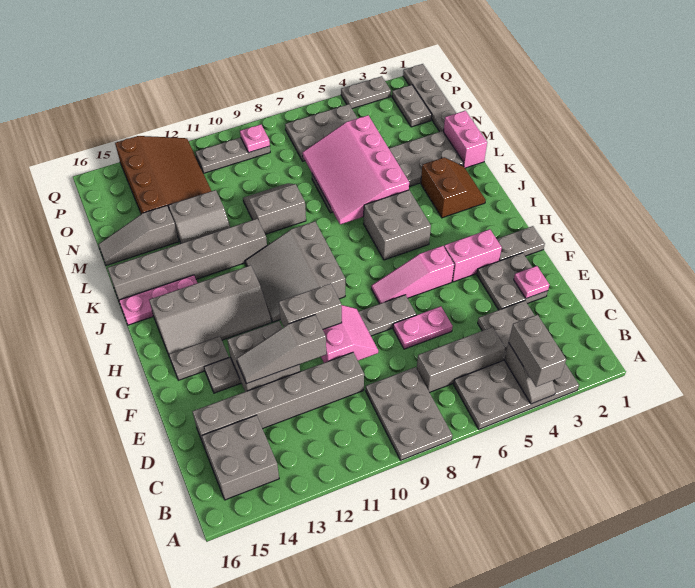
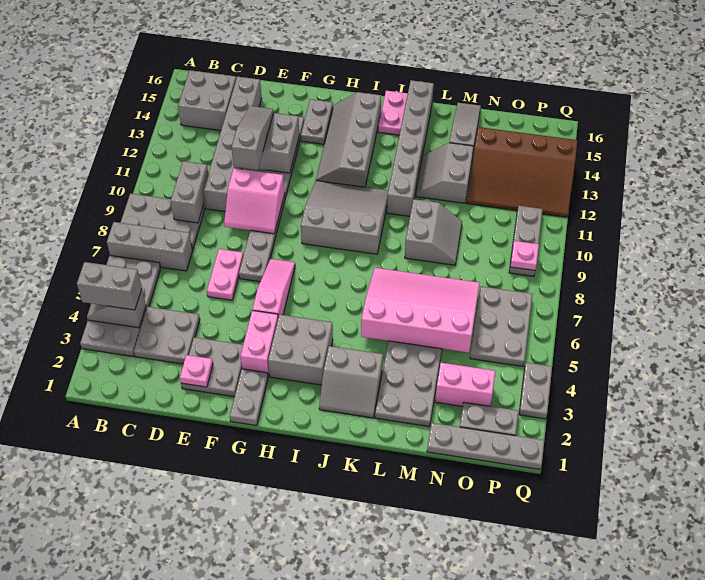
grey 1x3 brick [417,327,505,392] -> grey 1x3 brick turned to [107,222,193,271]
grey 1x2 brick [279,283,342,329] -> grey 1x2 brick moved to [171,161,208,223]
grey 2x2 brick [364,190,431,260] -> grey 2x2 brick moved to [268,314,333,385]
brown 2x2 slope [421,158,486,218] -> grey 2x2 slope [319,346,383,418]
pink 1x3 plate [119,275,197,325] -> pink 1x2 plate [378,91,408,135]
pink 1x2 brick [444,111,487,168] -> pink 1x2 brick moved to [435,363,495,406]

